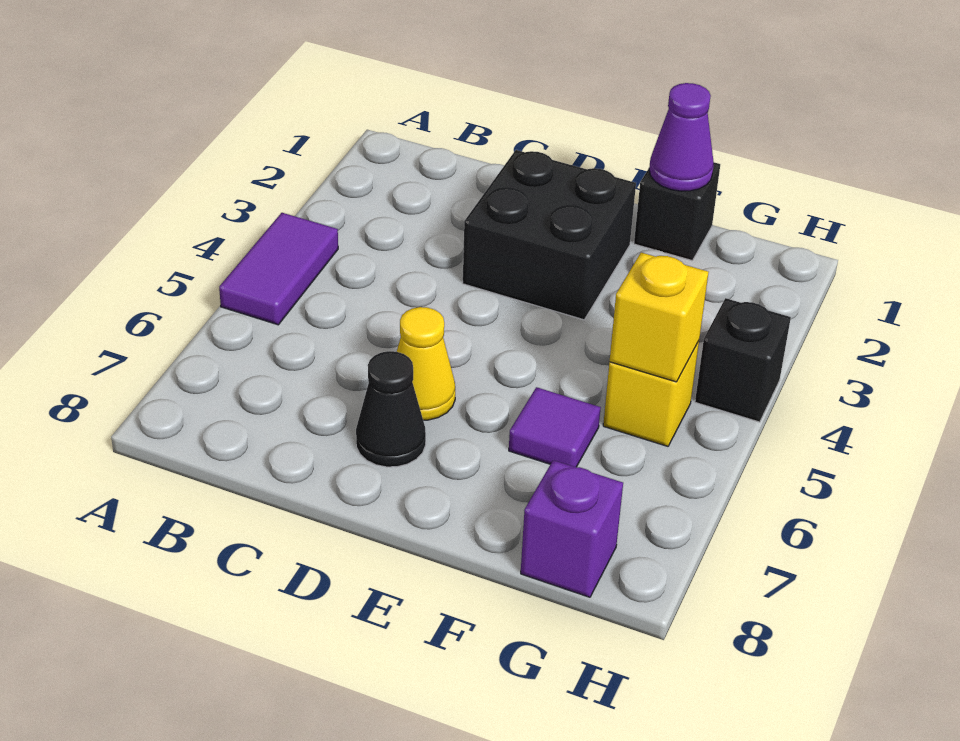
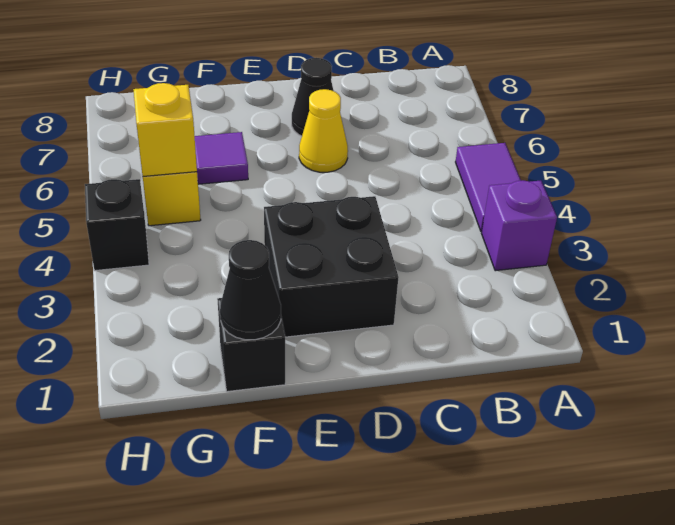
purple 1x1 cone [649,83,714,191] -> black 1x1 cone [220,240,281,340]
purple 1x1 brick [521,460,623,597] -> purple 1x1 brick moved to [482,180,557,271]

